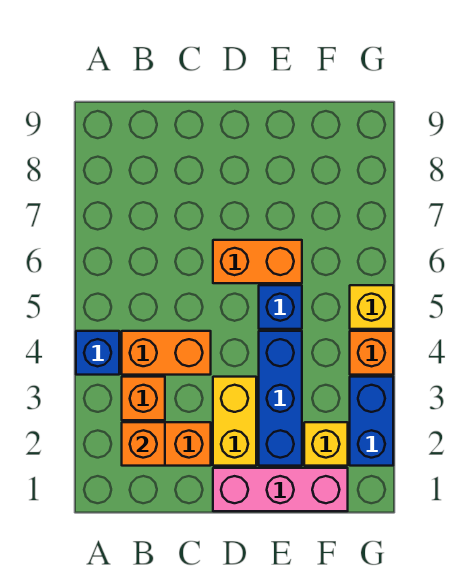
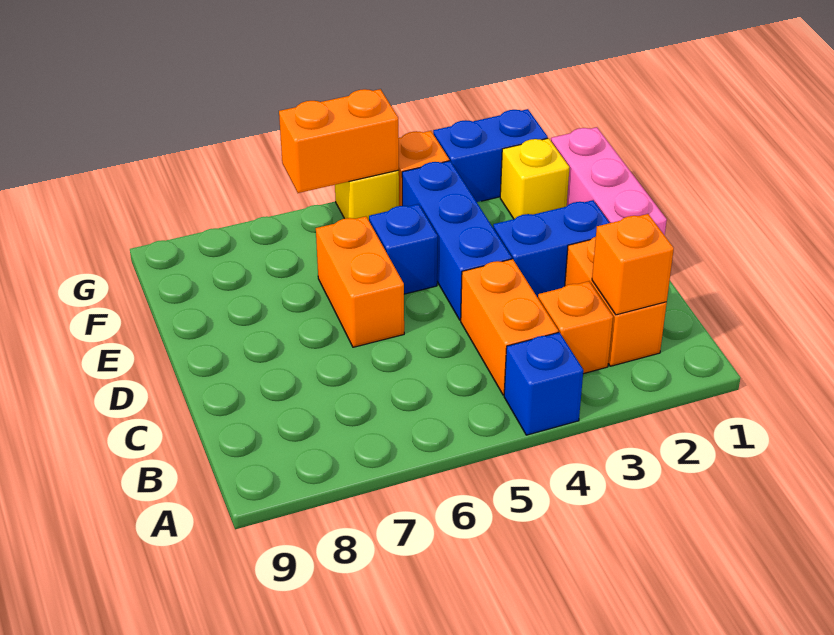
yellow 1x2 brick [213,377,256,466] -> blue 1x2 brick [493,200,609,298]
blue 1x3 brick [259,331,302,466] -> blue 1x3 brick turned to [402,161,512,320]
none -> orange 1x2 brick [279,89,399,193]

